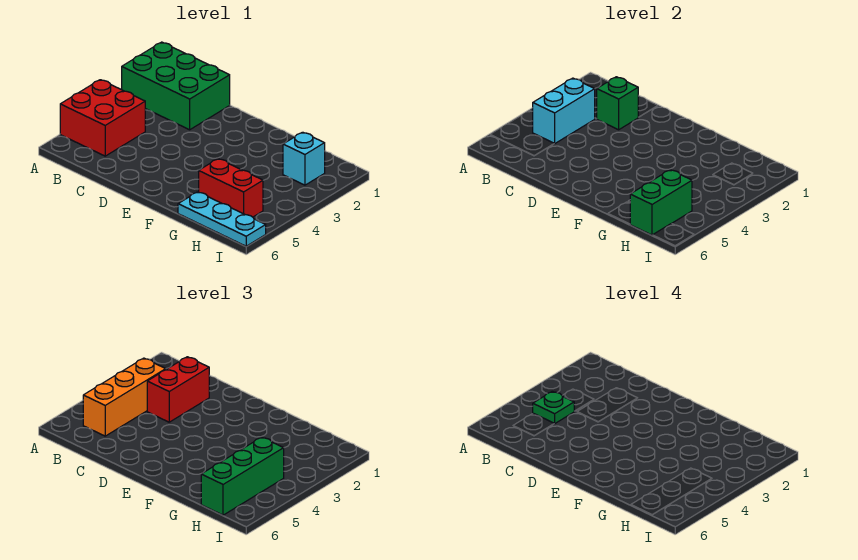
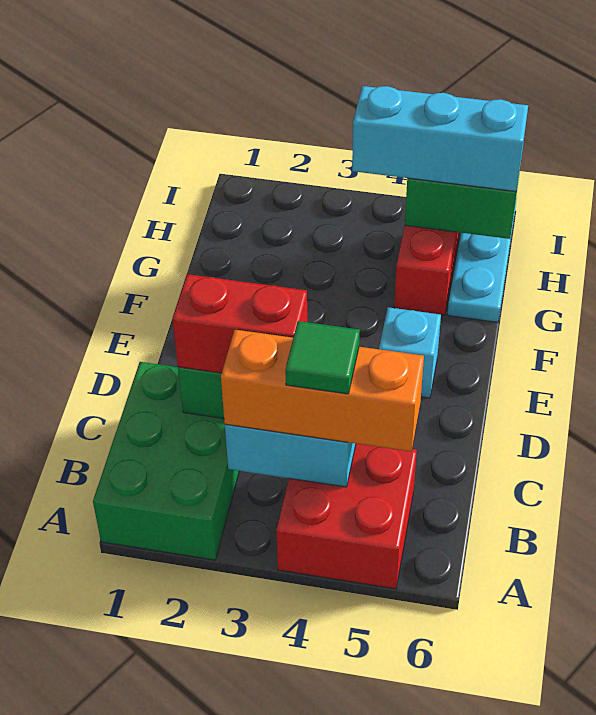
green 1x1 plate [533,391,574,424] -> green 1x1 tile [285,321,360,394]
cyan 1x1 brick [283,132,325,185] -> cyan 1x1 brick moved to [379,307,441,398]
green 1x3 brick [201,437,284,515] -> cyan 1x3 brick [352,86,528,192]

